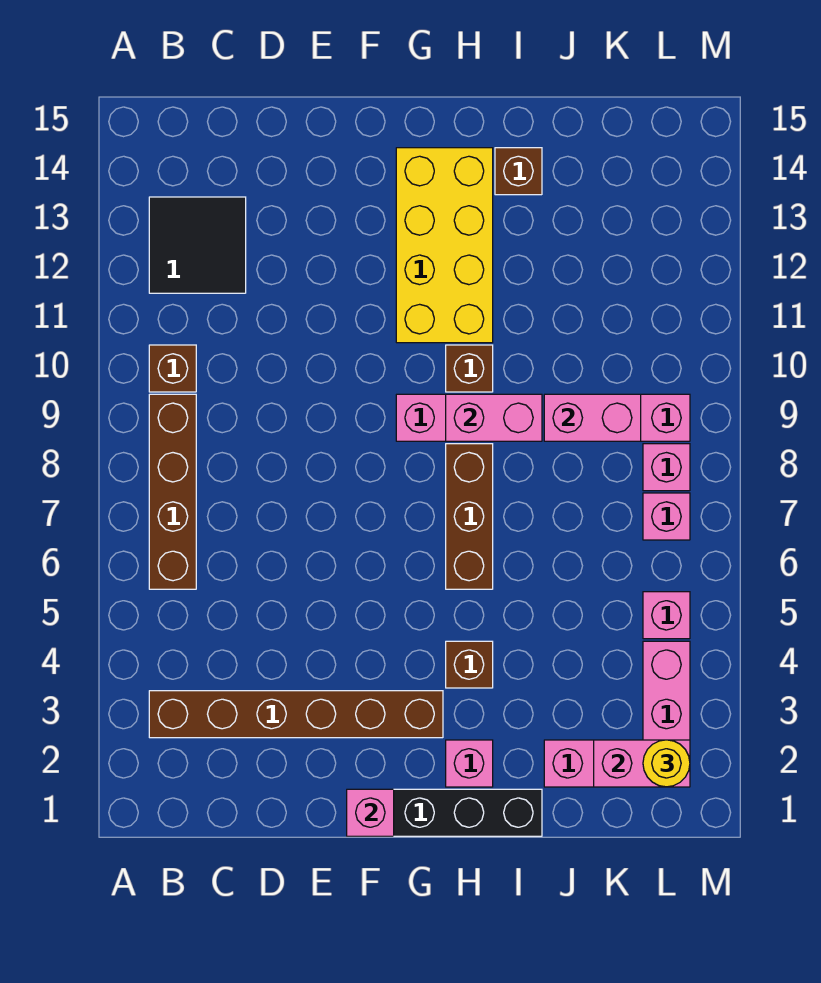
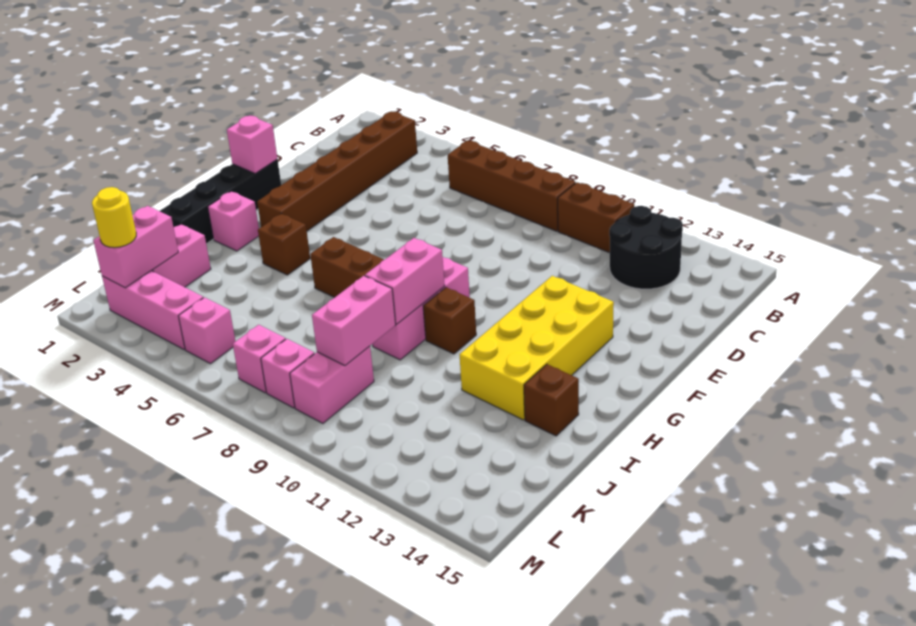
brown 1x1 brick [149,345,196,392] -> brown 1x2 brick [558,182,634,253]
black 2x2 tile [149,197,246,293] -> black 2x2 round brick [609,206,683,289]
yellow 2x4 brick [396,148,493,343] -> yellow 2x4 brick turned to [459,276,614,420]

